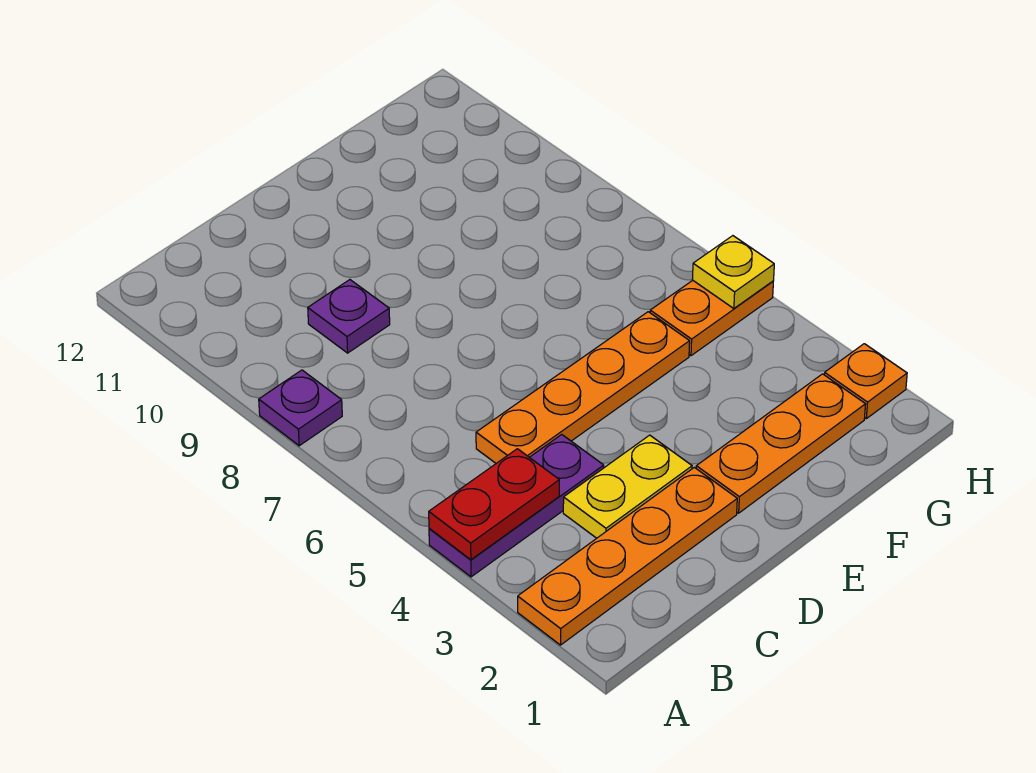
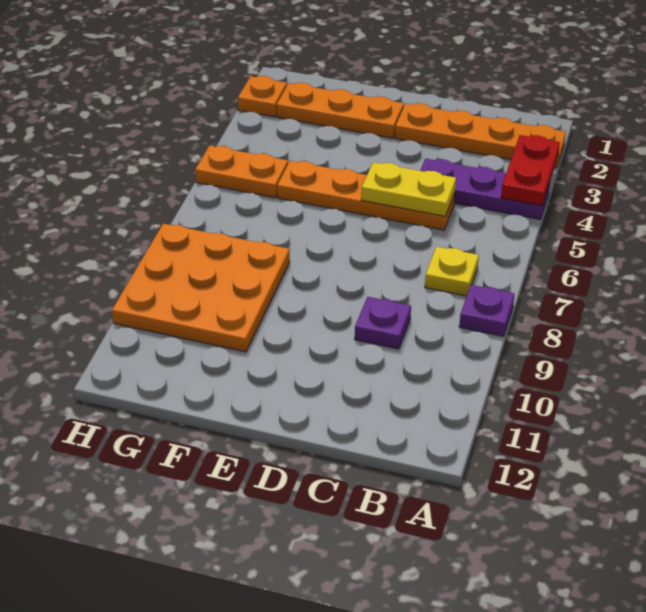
red 1x2 plate [429,449,559,560] -> red 1x2 plate turned to [501,135,560,206]
yellow 1x2 plate [563,435,692,538] -> yellow 1x2 plate moved to [361,162,456,216]
none -> orange 3x3 plate [112,224,290,352]
yellow 1x1 plate [692,236,774,309] -> yellow 1x1 plate moved to [425,247,479,296]

